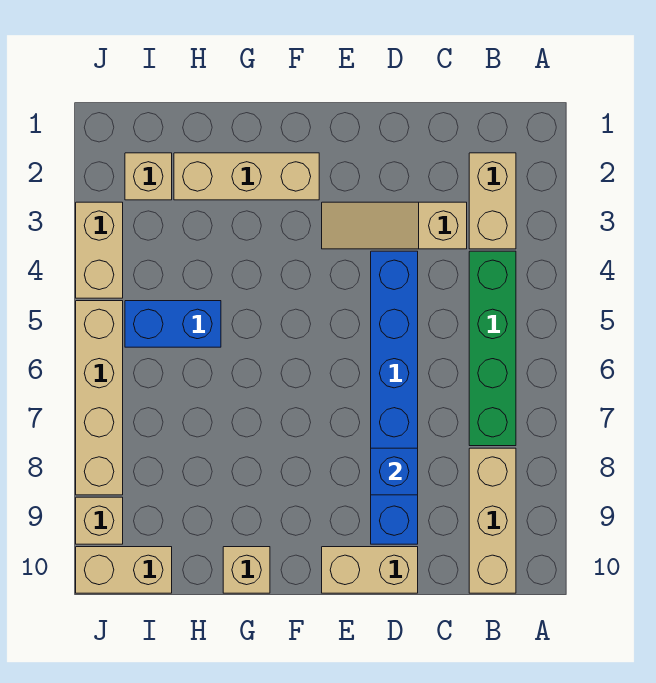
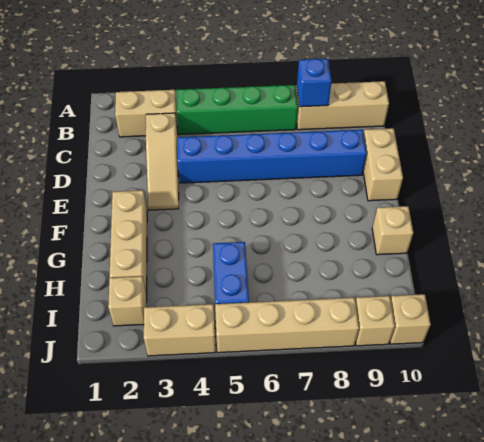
blue 1x1 brick [371,448,418,495] -> blue 1x1 brick moved to [297,59,332,107]
tan 1x2 brick [76,547,172,593] -> tan 1x1 brick [390,294,431,344]

